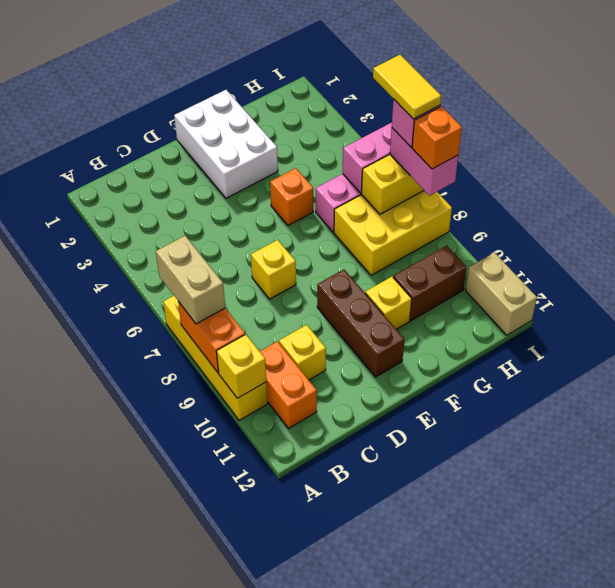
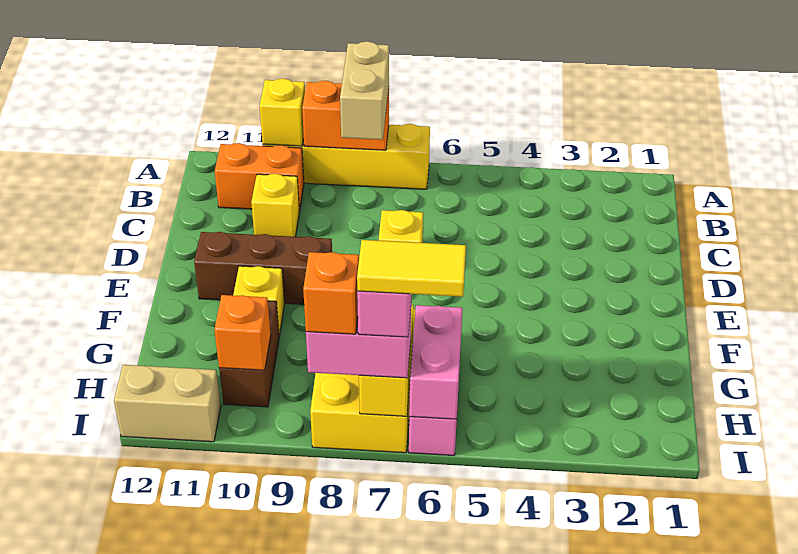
tan 1x2 brick [156,236,225,324] -> tan 1x2 brick turned to [340,41,389,140]
white 2x3 brick [174,90,278,198] -> none
orange 1x1 brick [270,168,313,226] -> orange 1x1 brick moved to [214,295,271,370]

